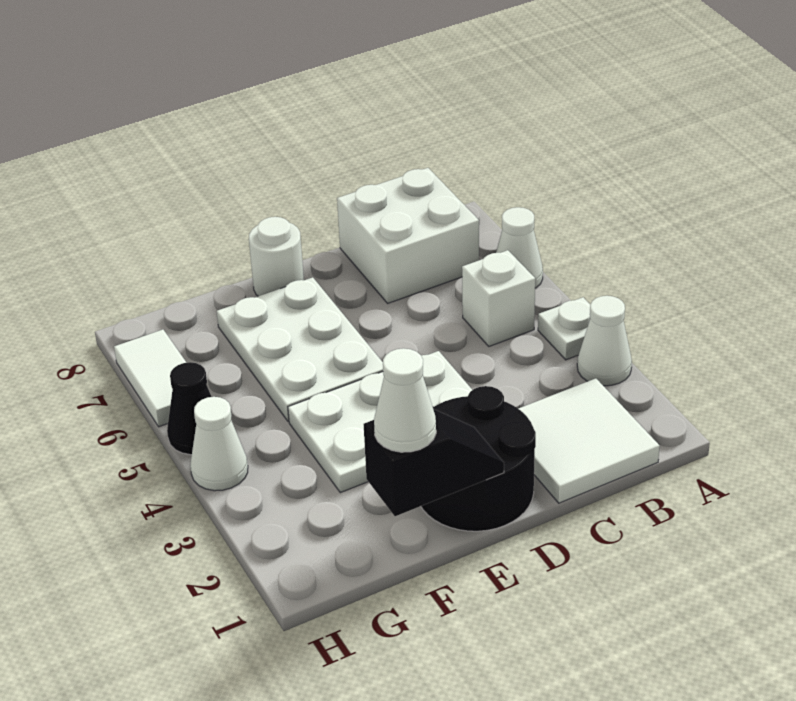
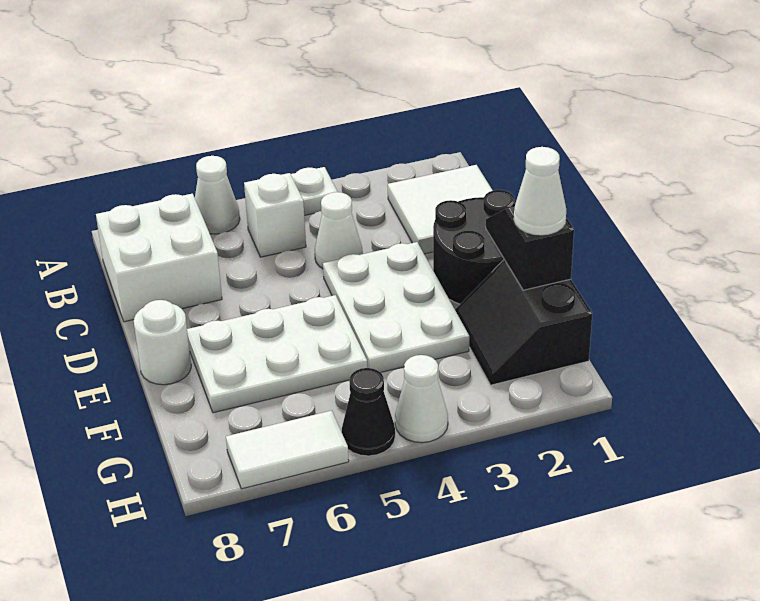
white 1x1 cone [577,296,632,386] -> white 1x1 cone moved to [315,192,363,269]
none -> black 2x2 slope [455,260,592,385]

